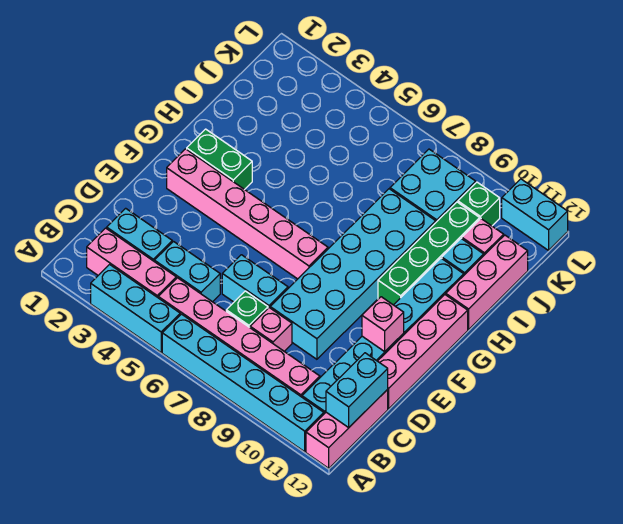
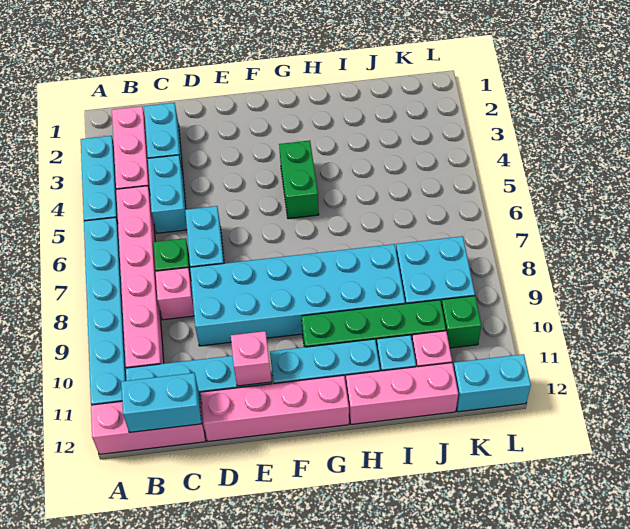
pink 1x6 brick [167,149,328,279] -> none
green 1x2 brick [187,129,252,190] -> green 1x2 brick moved to [279,141,319,219]
cyan 1x2 brick [502,179,568,250] -> cyan 1x2 brick turned to [453,354,531,412]

